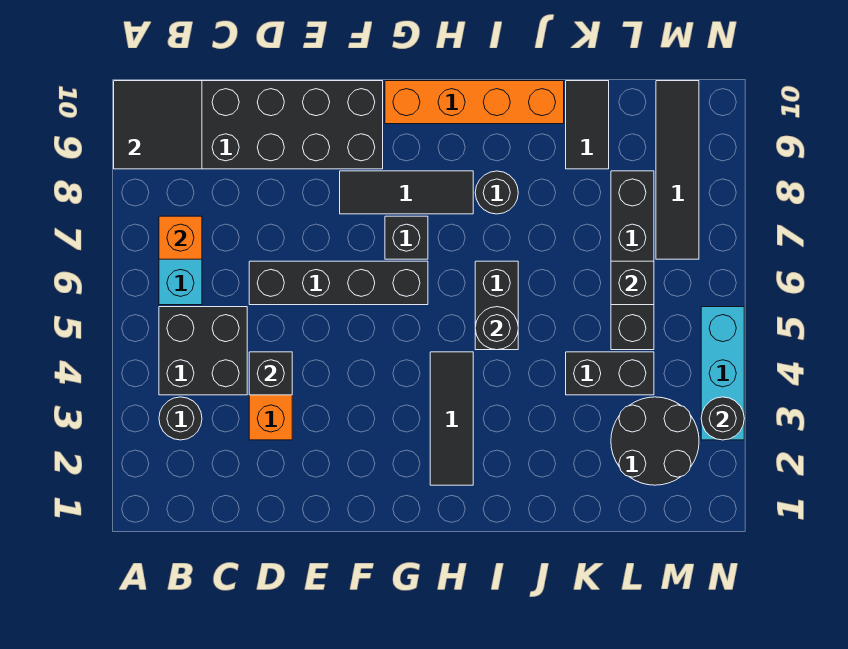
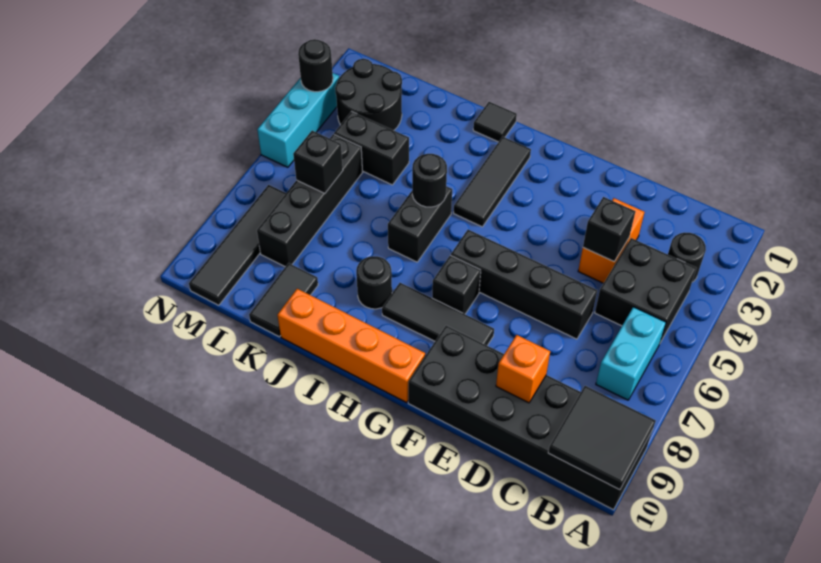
orange 1x1 brick [159,216,202,259] -> orange 1x1 brick moved to [496,335,550,403]
none -> black 1x1 tile [473,102,517,142]

